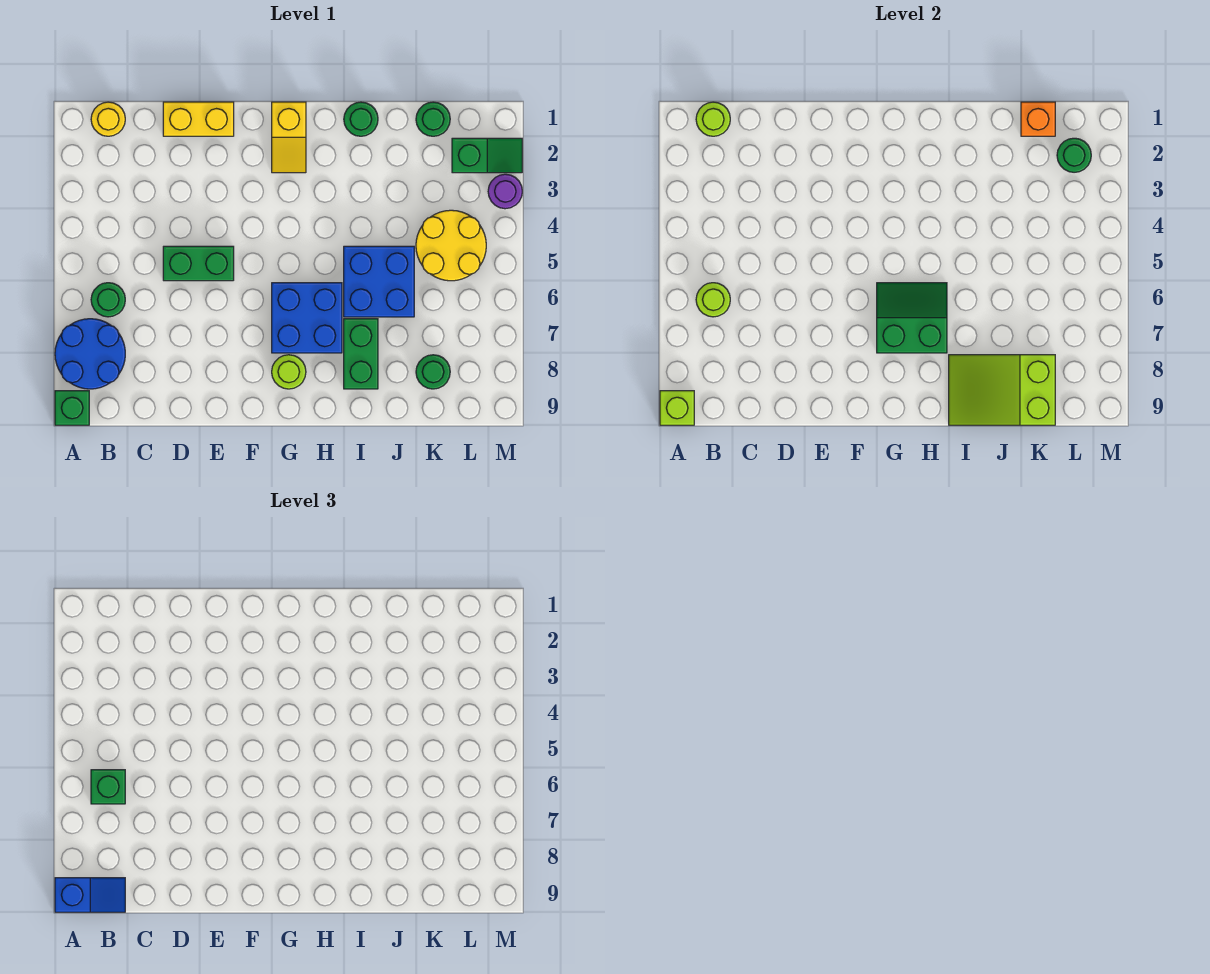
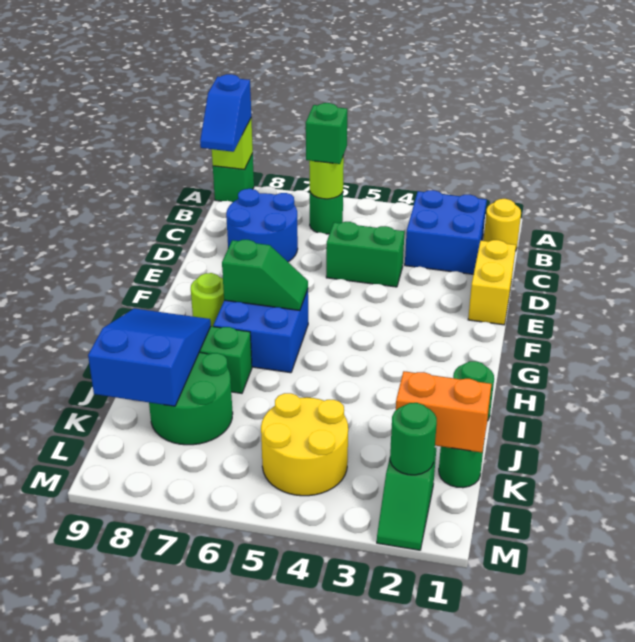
blue 2x2 round brick [55,319,125,389] -> blue 2x2 round brick moved to [226,189,298,262]
lime 1x1 round brick [696,102,730,136] -> none
green 1x2 brick [163,246,234,281] -> green 1x2 brick turned to [326,222,405,287]
yellow 1x2 slope [272,102,306,173] -> none
green 2x2 slope [877,283,947,353] -> green 1x2 slope [222,240,308,311]
blue 2x2 brick [344,246,414,317] -> blue 2x2 brick moved to [405,190,487,274]
lime 2x3 slope [949,355,1055,425] -> blue 2x3 slope [88,308,211,406]
orange 1x1 brick [1021,102,1055,136] -> orange 1x2 brick [396,371,492,453]
green 1x1 round brick [416,355,450,389] -> green 2x2 round brick [149,352,233,445]
purple 1x1 round brick [488,174,522,209] -> none

